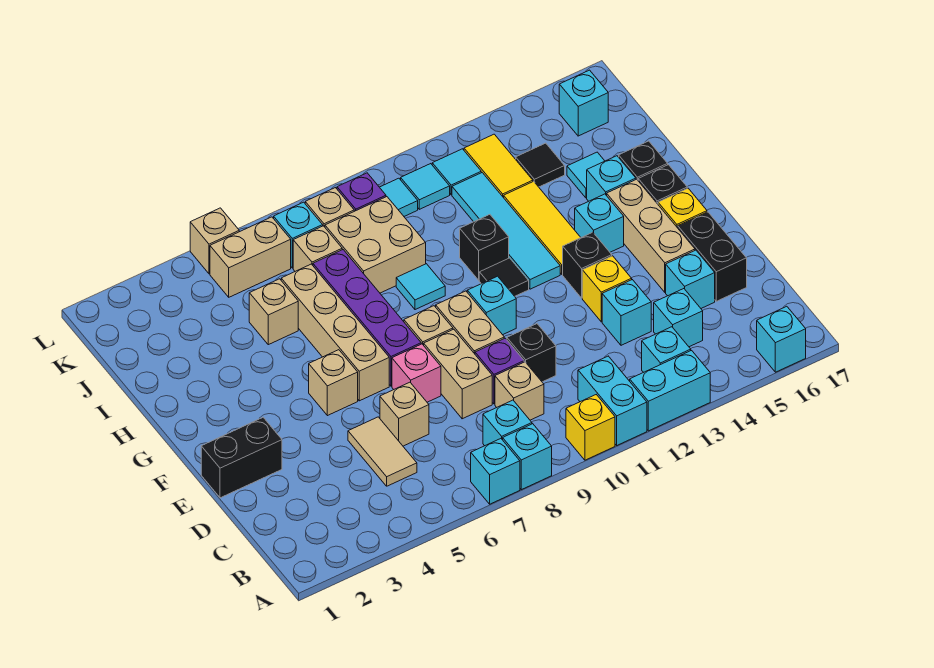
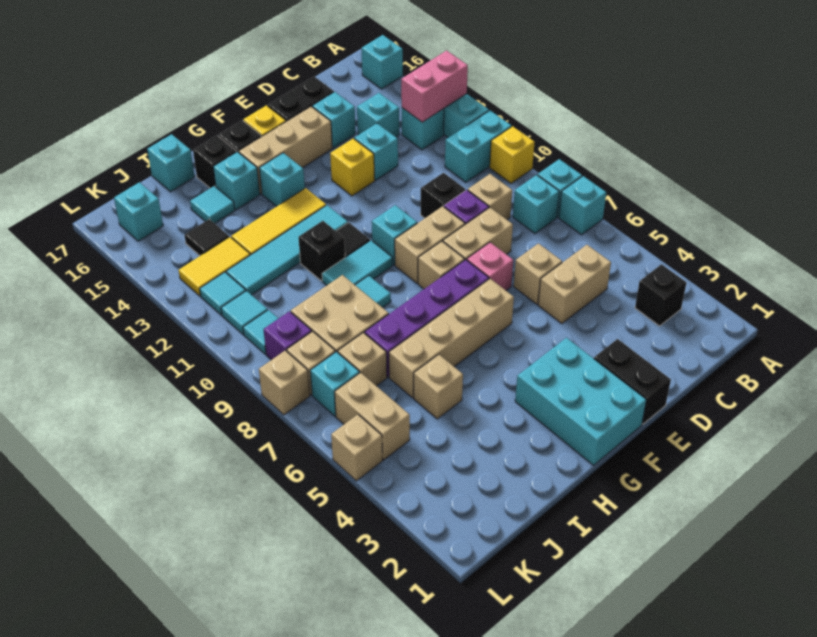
none -> pink 1x2 brick [401,51,468,122]
tan 1x2 tile [348,417,417,486] -> tan 1x2 brick [538,245,611,324]
none -> cyan 2x3 brick [515,338,646,465]
tan 1x1 brick [309,350,358,416] -> tan 1x1 brick moved to [259,350,310,415]
black 1x1 brick [563,232,612,298] -> black 1x1 brick moved to [635,264,686,326]
none -> cyan 1x2 tile [322,240,393,285]
none -> cyan 1x1 brick [147,134,195,192]

